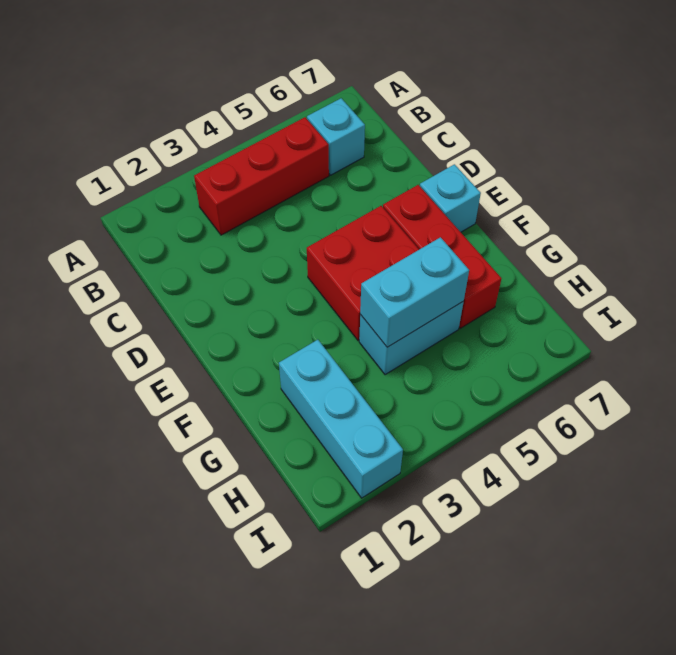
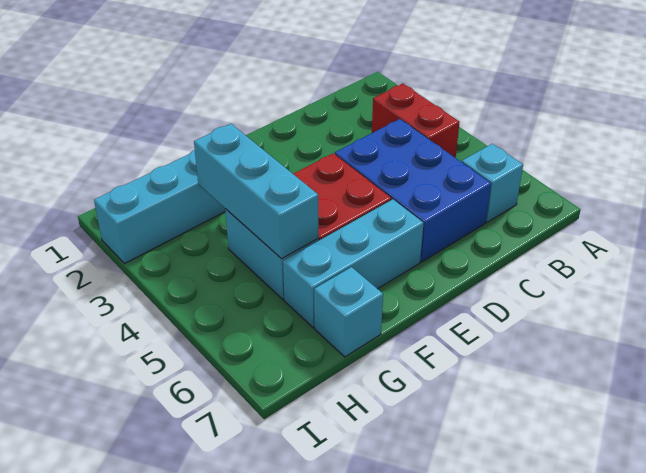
red 1x3 brick [194,117,329,235] -> red 1x2 brick [372,84,460,158]
none -> blue 2x3 brick [335,119,491,262]
red 1x3 brick [383,185,501,328] -> cyan 1x3 brick [283,199,423,328]
cyan 1x1 brick [420,164,481,232] -> cyan 1x1 brick moved to [314,267,383,357]
cyan 1x2 brick [360,237,469,347] -> cyan 1x3 brick [194,124,319,259]

